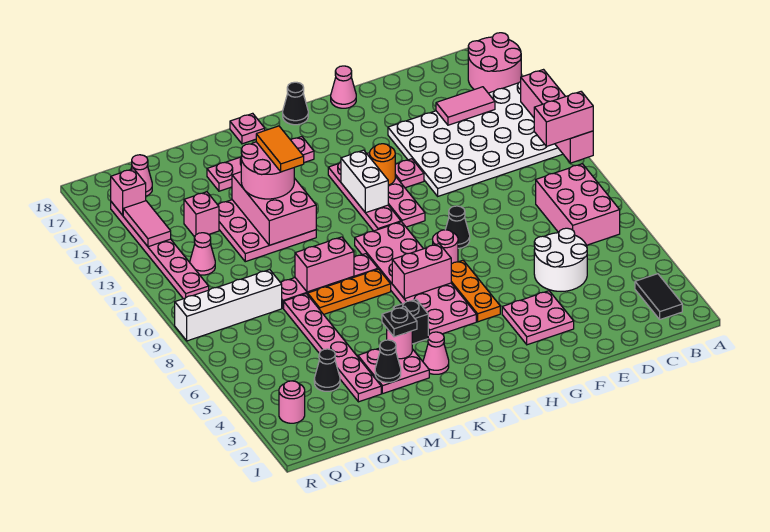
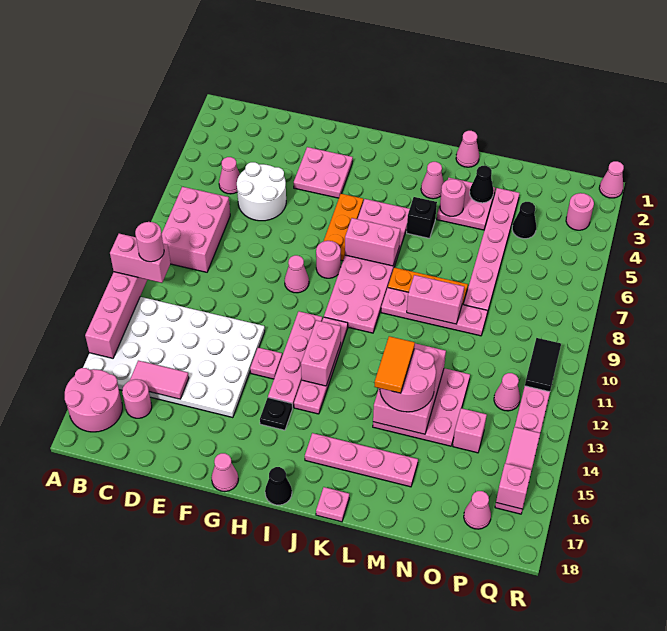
black 1x2 tile [635,274,682,319] -> black 1x2 tile moved to [525,338,561,392]
none -> pink 1x1 round brick [135,222,164,262]
none -> pink 1x1 cone [219,157,240,194]
none -> pink 1x1 round brick [122,379,152,418]
black 1x1 cone [445,206,470,248] -> pink 1x1 cone [285,255,309,293]
orange 1x1 round brick [370,144,395,185] -> none
white 1x2 brick [341,150,388,213] -> pink 1x2 brick [301,320,341,386]
none -> pink 1x1 cone [456,131,479,167]
black 1x1 plate [382,307,417,337] -> black 1x1 plate moved to [260,398,293,430]
white 1x4 brick [175,270,282,341] -> none
none -> pink 1x1 cone [599,161,624,198]

